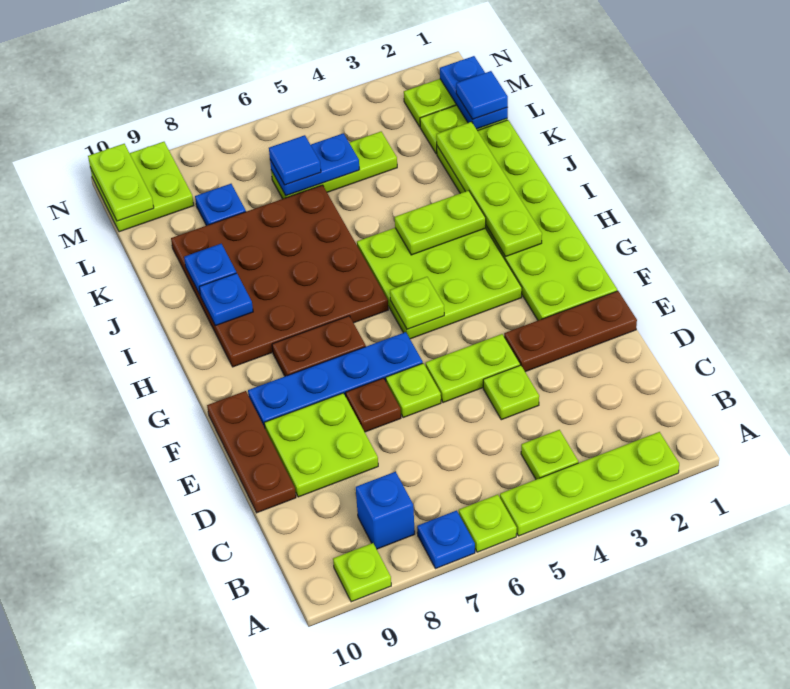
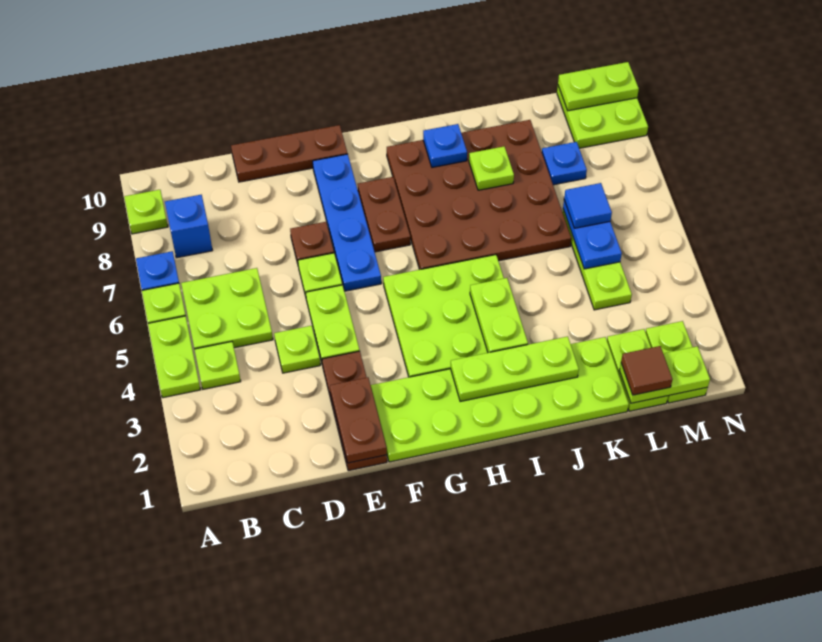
lime 1x4 plate [500,432,679,536] -> lime 1x2 plate [148,316,200,398]
lime 2x2 plate [264,393,378,497] -> lime 2x2 plate moved to [181,268,273,349]
none -> brown 1x2 plate [330,377,387,463]
lime 1x1 plate [390,277,444,329] -> lime 1x1 plate moved to [469,147,514,190]
lime 1x4 plate [436,122,542,257] -> lime 1x3 plate [451,337,579,402]
blue 1x1 plate [184,244,236,295] -> none
blue 1x2 plate [440,56,508,129] -> lime 1x2 plate [619,346,710,403]
blue 1x1 tile [456,71,508,119] -> brown 1x1 tile [621,346,672,395]

